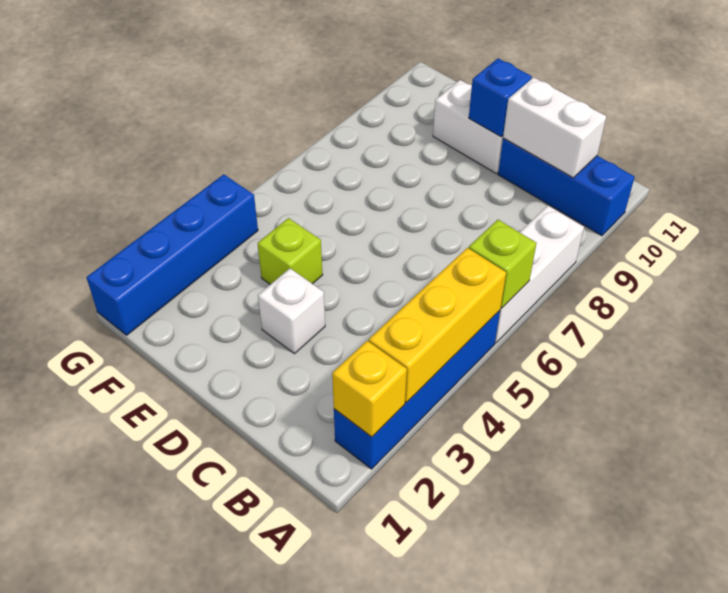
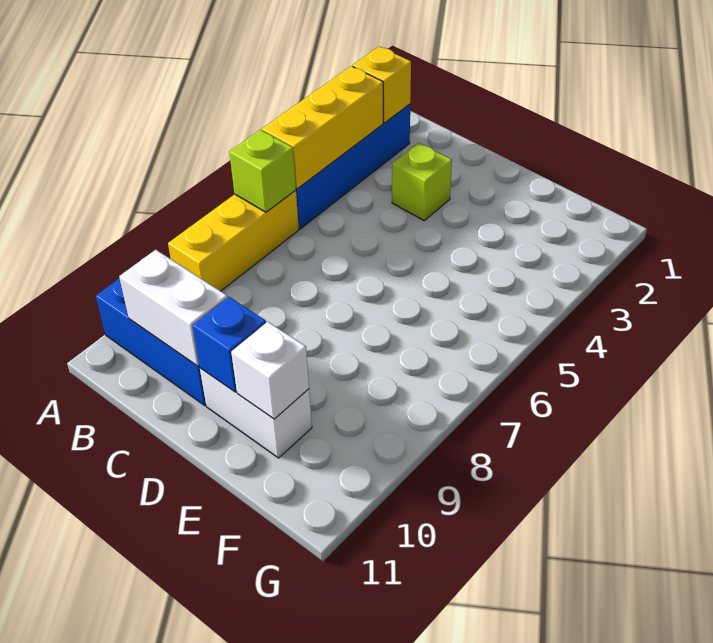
white 1x3 brick [495,206,584,343] -> yellow 1x3 brick [168,190,299,291]
white 1x1 brick [258,268,325,354] -> white 1x1 brick moved to [231,322,309,419]
lime 1x1 brick [258,218,323,284] -> lime 1x1 brick moved to [392,143,452,220]
blue 1x4 brick [87,174,258,335] -> none

